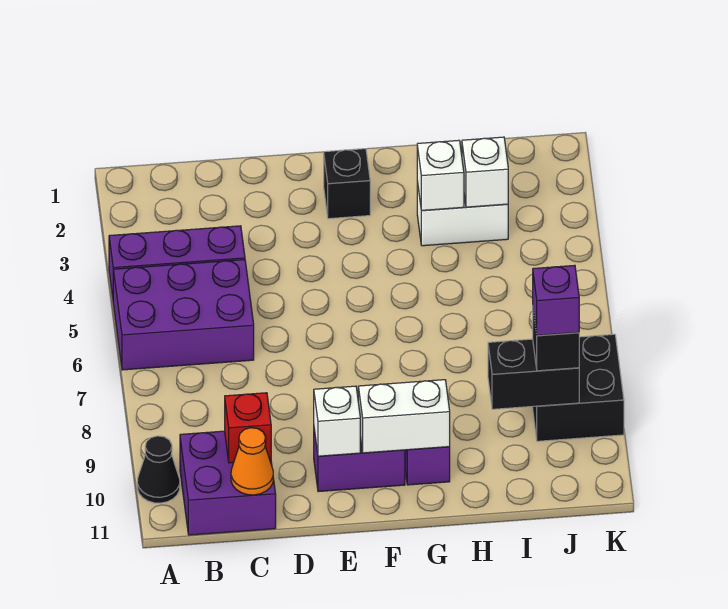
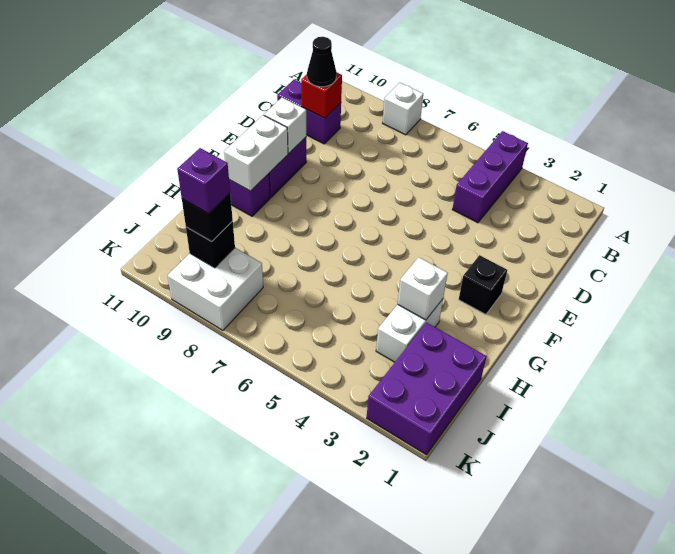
purple 2x3 brick [113,260,254,370] -> purple 2x3 brick moved to [367,323,487,455]
black 1x1 cone [137,436,180,503] -> black 1x1 cone moved to [307,37,337,87]
purple 2x2 brick [180,431,276,535] -> purple 1x2 brick [277,80,341,144]
orange 1x1 cone [231,428,273,495] -> none
white 1x1 brick [462,137,508,207] -> white 1x1 brick moved to [383,83,423,135]
black 1x2 brick [488,339,579,409] -> black 1x1 brick [186,221,235,268]
black 2x2 brick [532,334,624,441] -> white 2x2 brick [167,248,263,330]

